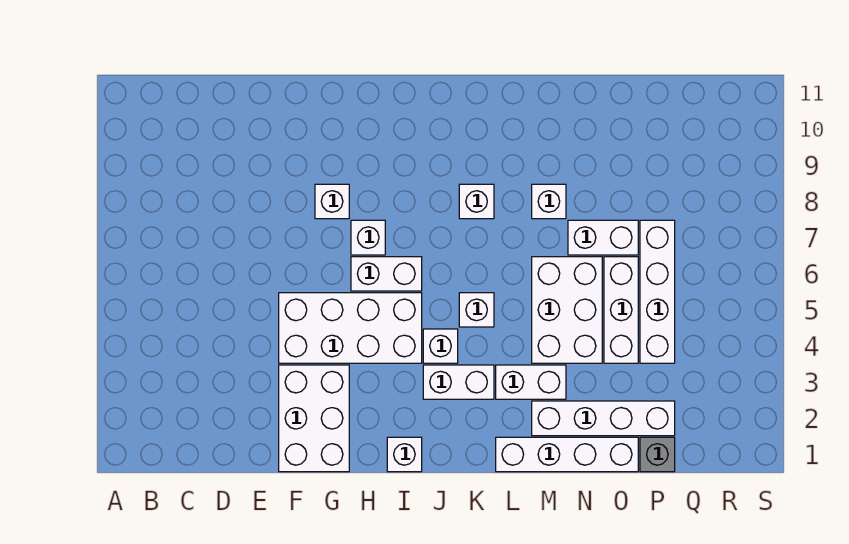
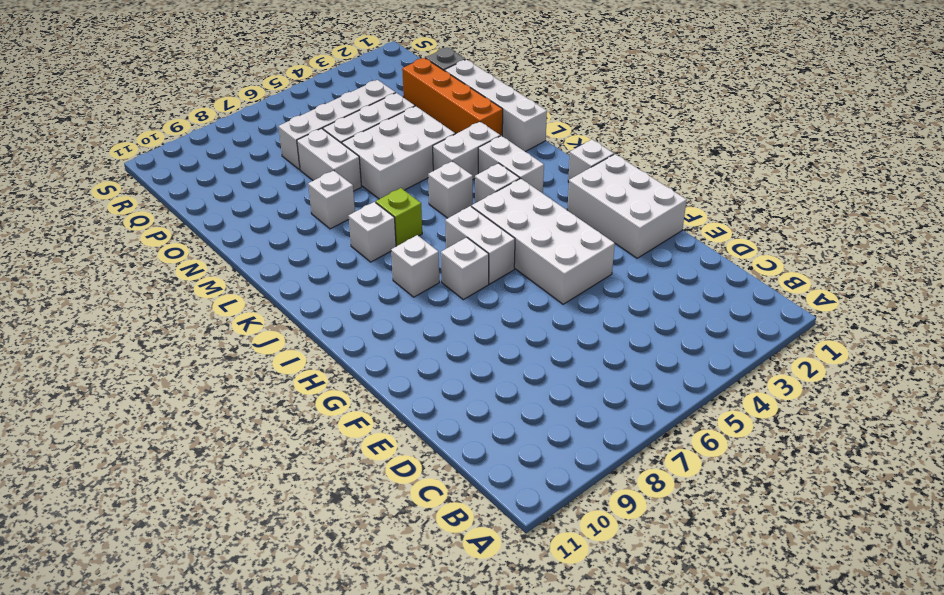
white 2x3 brick [279,365,349,472] -> white 2x3 brick turned to [567,154,687,258]
white 1x1 brick [315,184,349,219] -> white 1x1 brick moved to [391,235,439,297]
none -> lime 1x1 brick [376,188,422,246]
white 1x2 brick [496,365,566,399] -> white 1x2 brick turned to [433,122,500,179]
white 1x4 brick [532,401,675,436] -> orange 1x4 brick [402,58,503,136]

